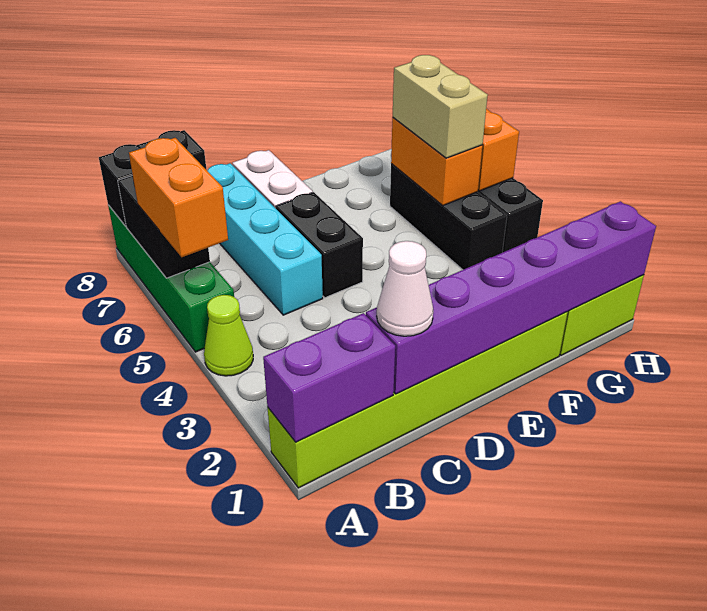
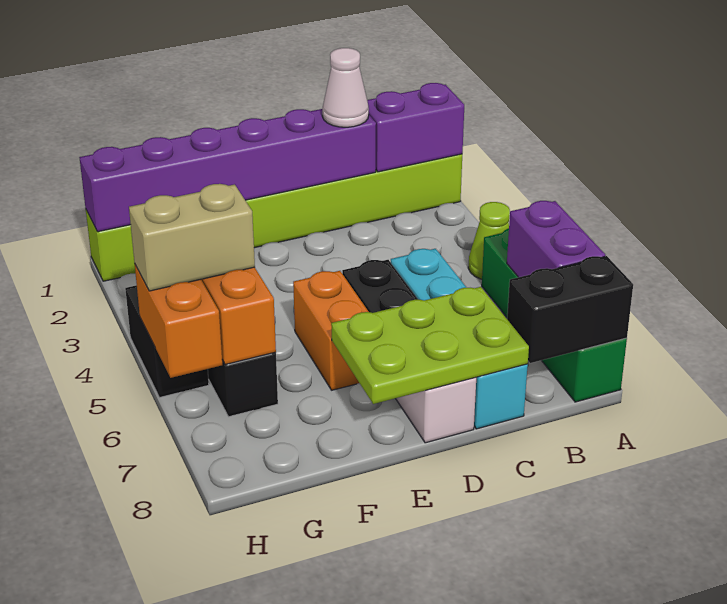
orange 1x2 brick [129,138,228,257] -> orange 1x2 brick moved to [293,271,369,390]
black 1x2 brick [118,176,210,278] -> purple 1x2 brick [507,201,605,277]
none -> lime 2x3 plate [331,287,529,404]
tan 1x2 brick [393,55,488,158] -> tan 1x2 brick turned to [129,184,255,291]

